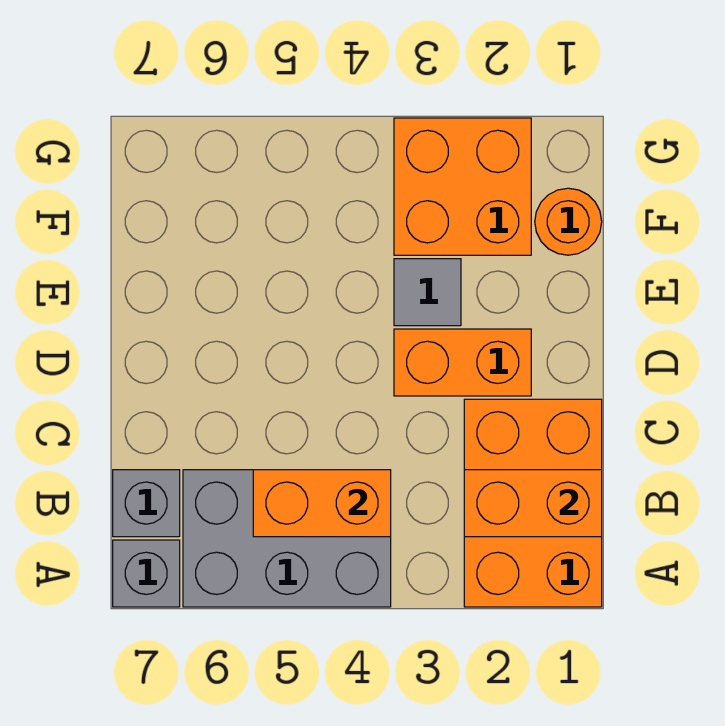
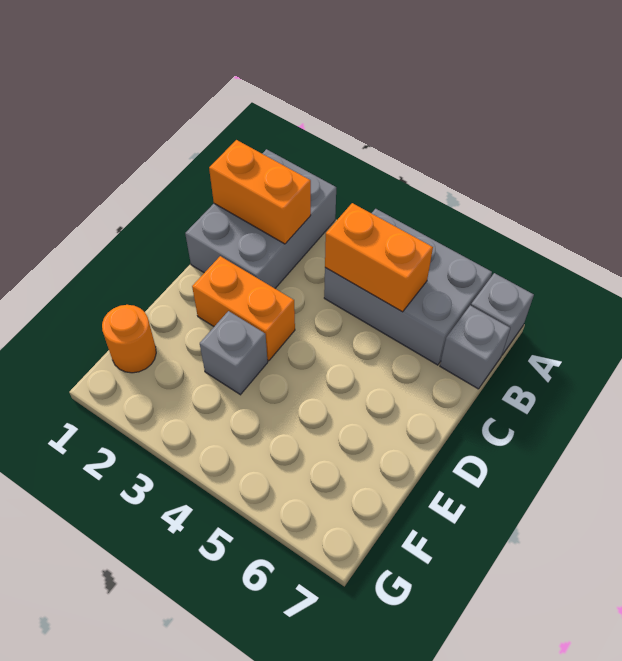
orange 2x3 brick [464,399,602,607] -> grey 2x3 brick [185,149,336,288]
grey 1x1 tile [394,259,461,326] -> grey 1x1 brick [200,311,268,395]
orange 2x2 brick [394,118,531,255] -> none

